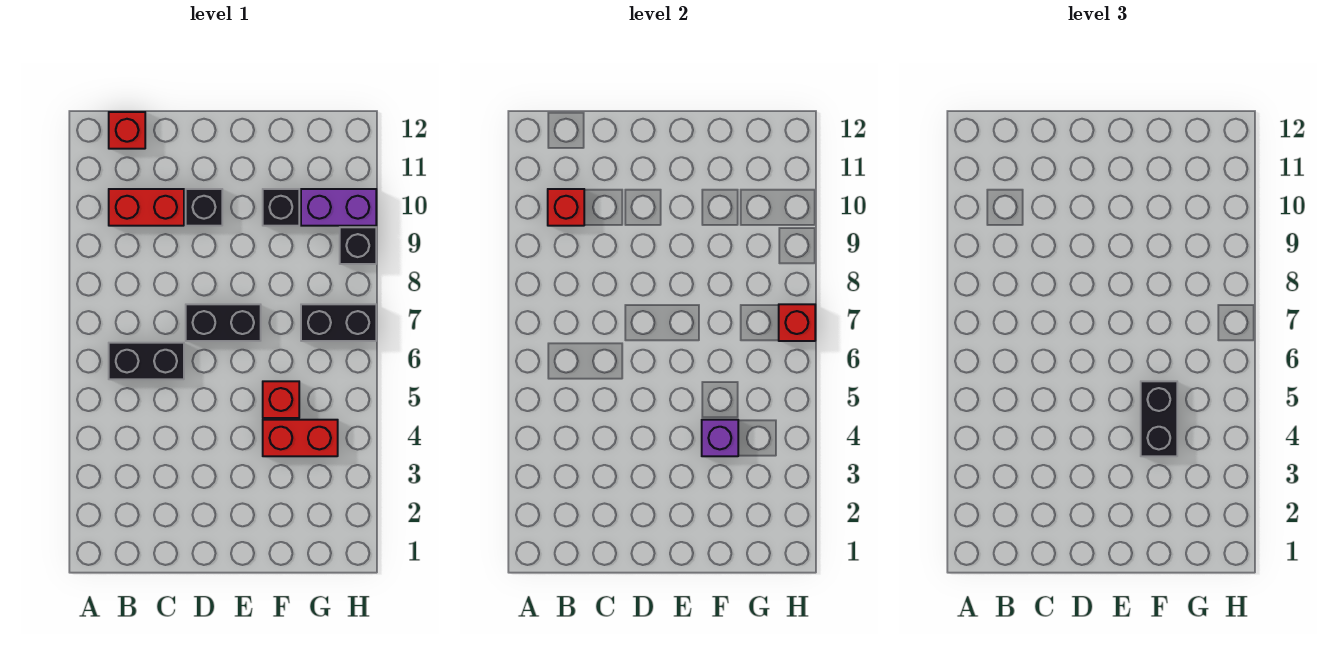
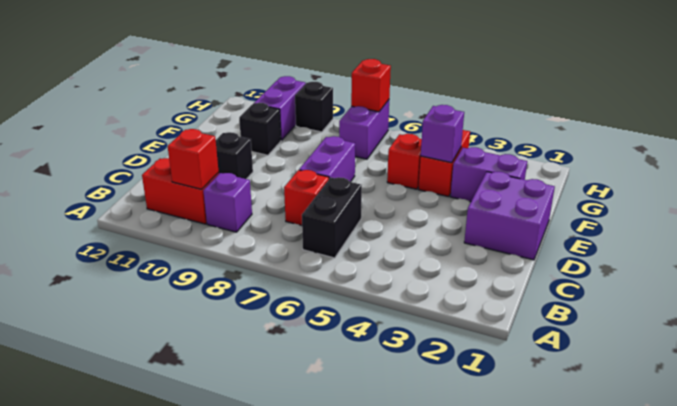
none -> purple 1x1 brick [203,173,252,232]
red 1x2 brick [109,189,184,226] -> red 1x2 brick turned to [142,158,219,224]
red 1x1 brick [109,112,145,149] -> red 1x1 brick moved to [284,170,329,225]
none -> purple 2x2 brick [464,172,555,260]
black 1x2 brick [186,304,261,341] -> purple 1x2 brick [299,136,355,182]
none -> purple 1x2 brick [451,147,527,202]
black 1x2 brick [1141,381,1177,456] -> none
black 1x2 brick [301,304,376,341] -> purple 1x2 brick [339,100,389,159]

